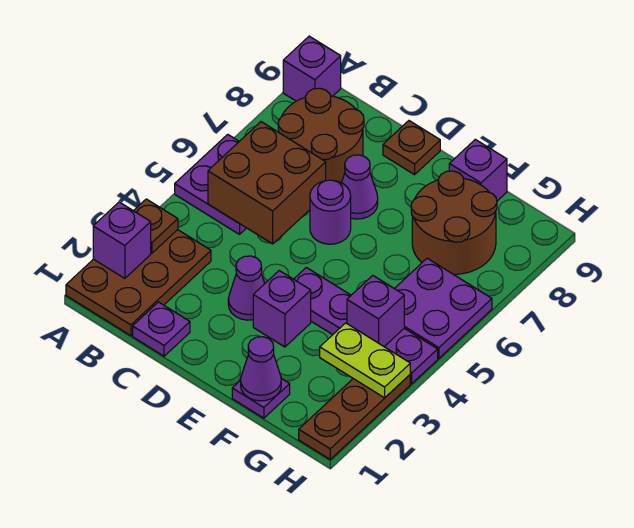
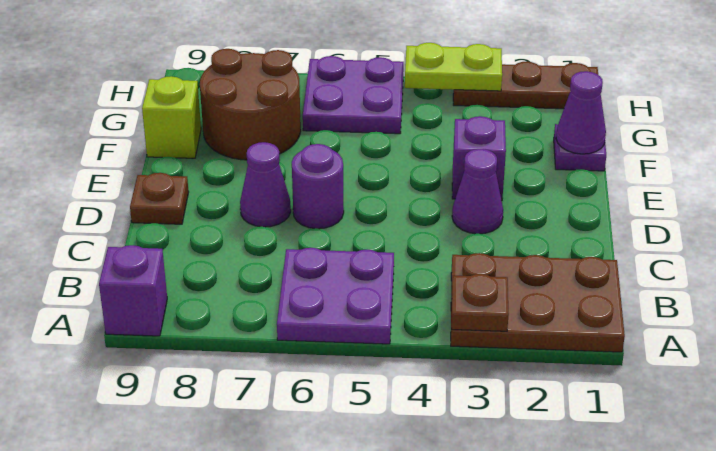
purple 1x1 brick [93,202,151,279] -> none
brown 2x2 brick [208,122,326,244] -> none
brown 2x2 round brick [278,88,364,183] -> none
purple 1x1 plate [133,302,190,356] -> none
purple 1x4 plate [294,268,438,384] -> none
purple 1x1 brick [449,139,507,201] -> lime 1x1 brick [142,76,201,158]
lime 1x2 plate [320,323,410,398] -> lime 1x2 plate turned to [405,43,502,91]
purple 1x1 brick [347,276,404,347] -> none

